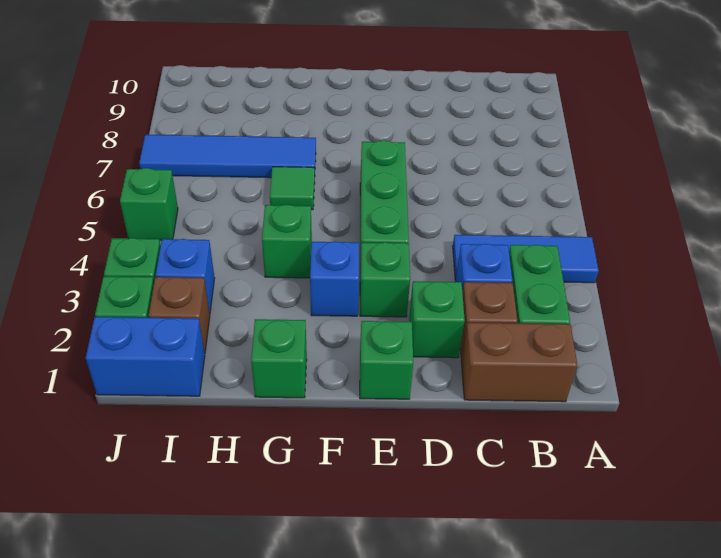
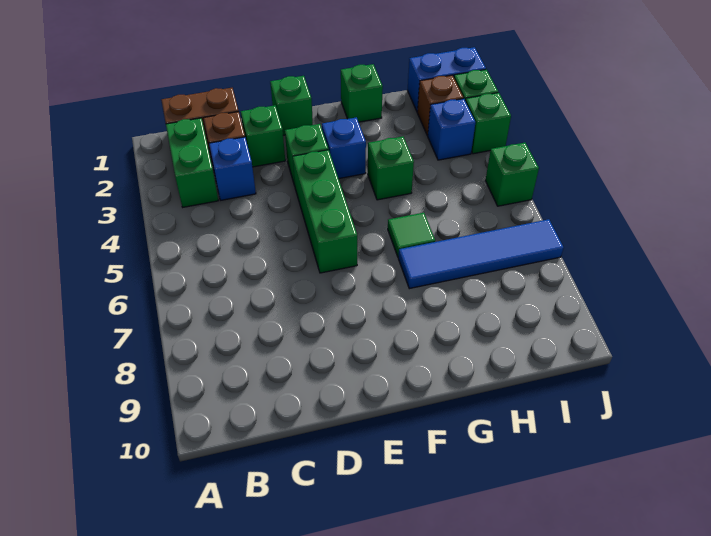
blue 1x3 tile [453,235,599,283] -> none

